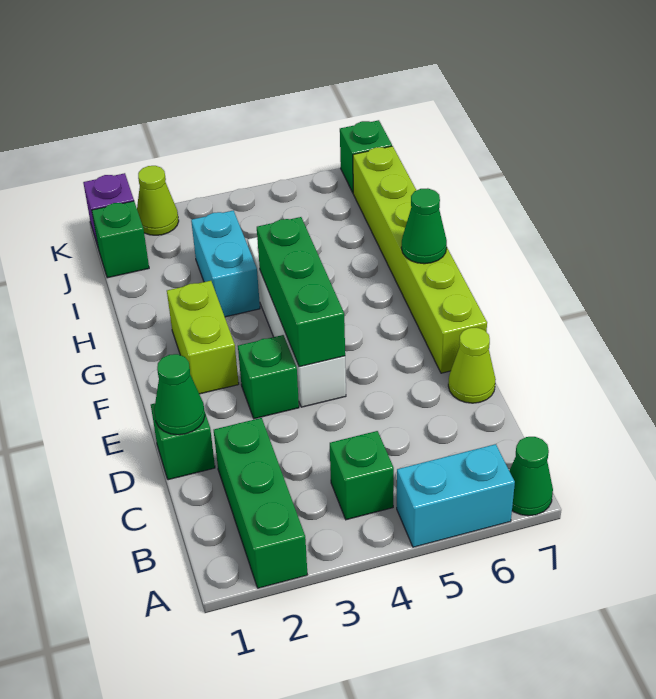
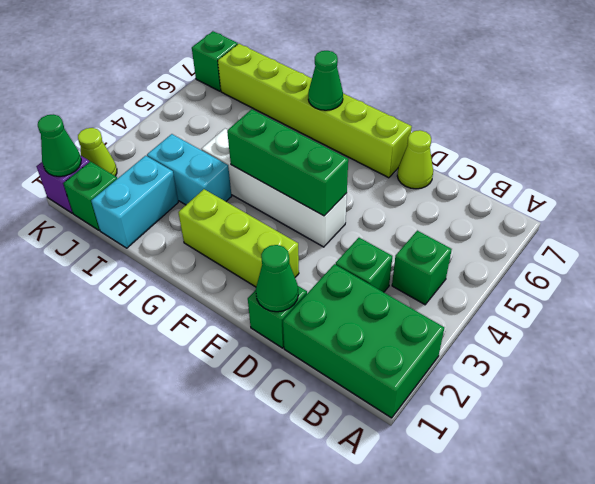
green 1x3 brick [214,418,307,588] -> green 2x3 brick [283,264,444,418]
cyan 1x2 brick [397,444,515,547] -> cyan 1x2 brick moved to [91,156,178,248]
green 1x1 cone [509,437,553,516] -> green 1x1 cone moved to [38,114,81,176]
green 1x1 brick [238,335,299,419] -> green 1x1 brick moved to [335,238,392,292]
lime 1x2 brick [167,281,239,394] -> lime 1x3 brick [178,189,299,287]

